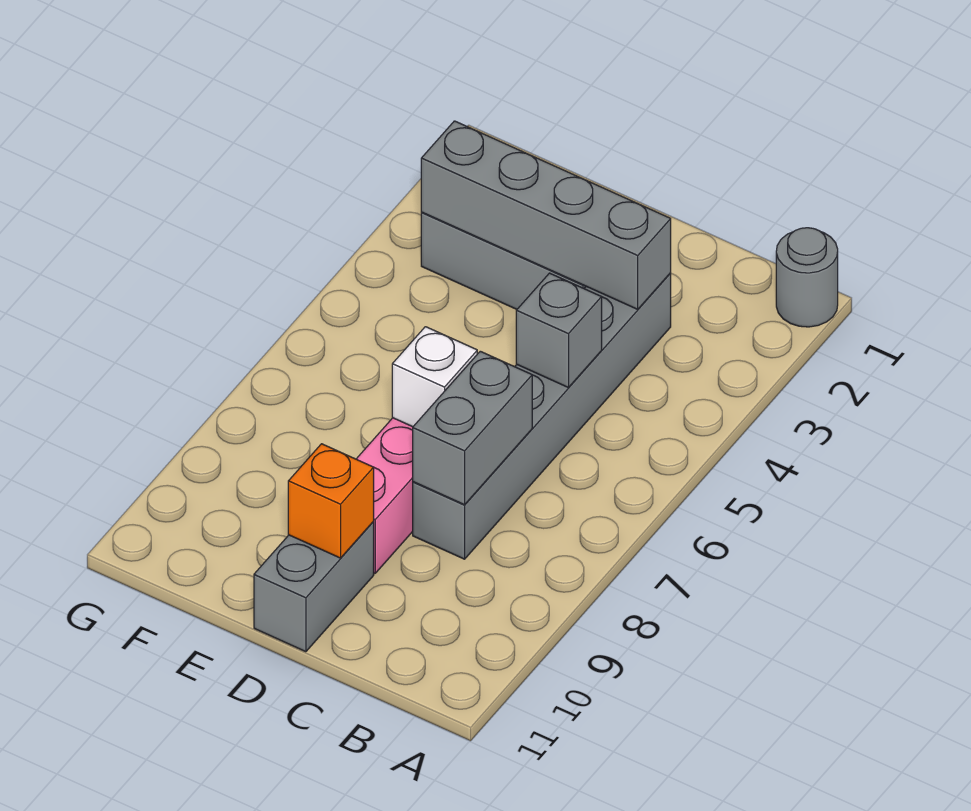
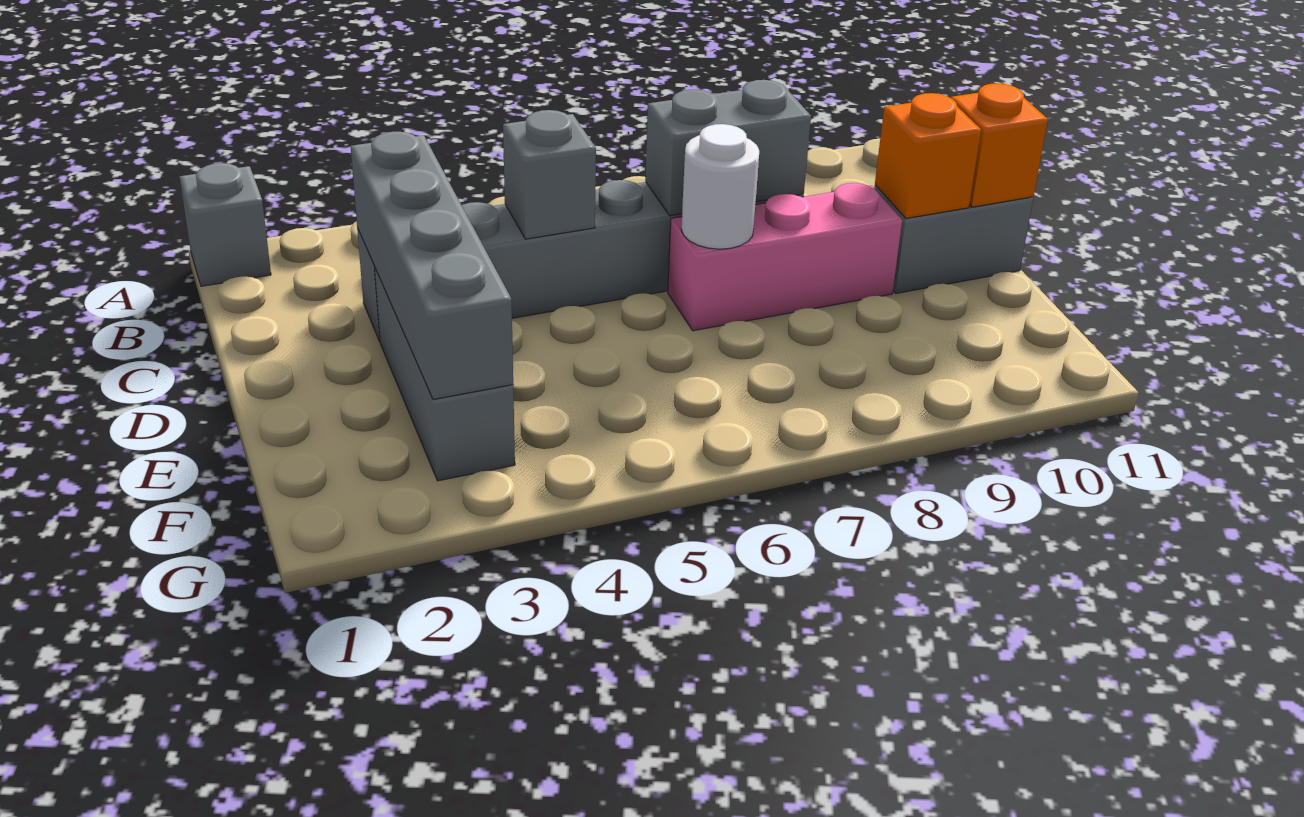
grey 1x1 round brick [776,228,838,327] -> grey 1x1 brick [180,163,271,286]
white 1x1 brick [392,327,477,427] -> white 1x1 round brick [681,124,759,249]
none -> orange 1x1 brick [951,83,1048,207]

